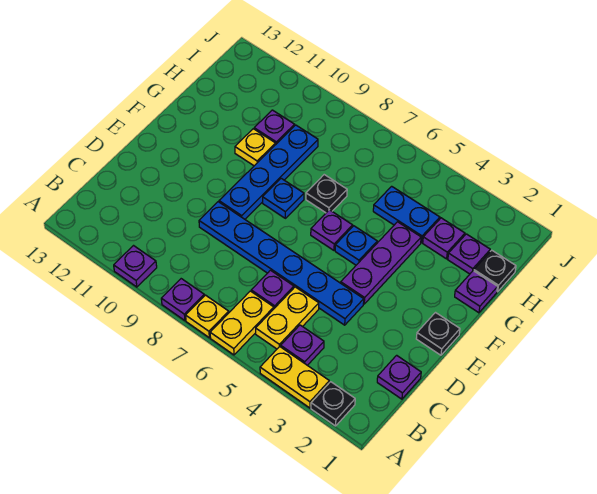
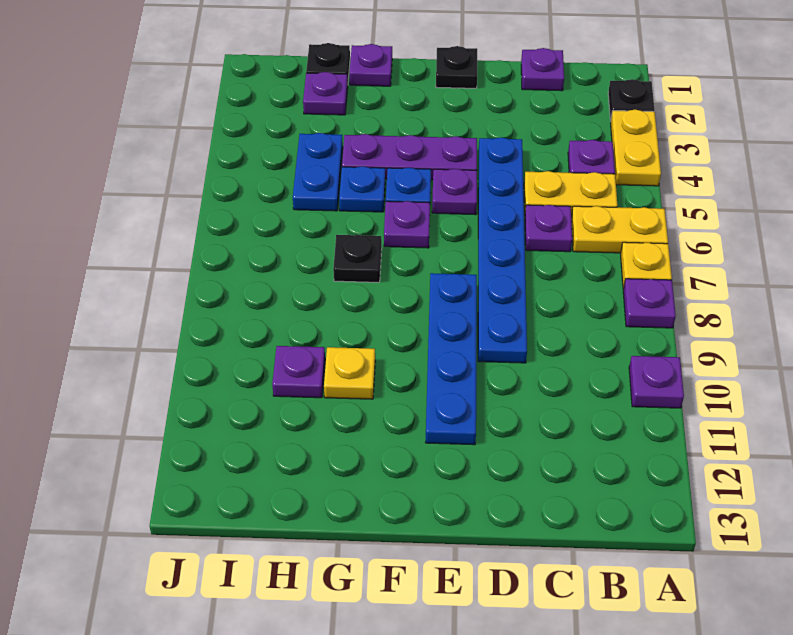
blue 1x4 plate [219,125,318,219] -> blue 1x4 plate turned to [426,273,477,445]
blue 1x1 plate [263,178,304,218] -> blue 1x1 plate moved to [339,166,385,212]
purple 1x1 plate [423,218,465,259] -> purple 1x1 plate moved to [432,169,477,215]

